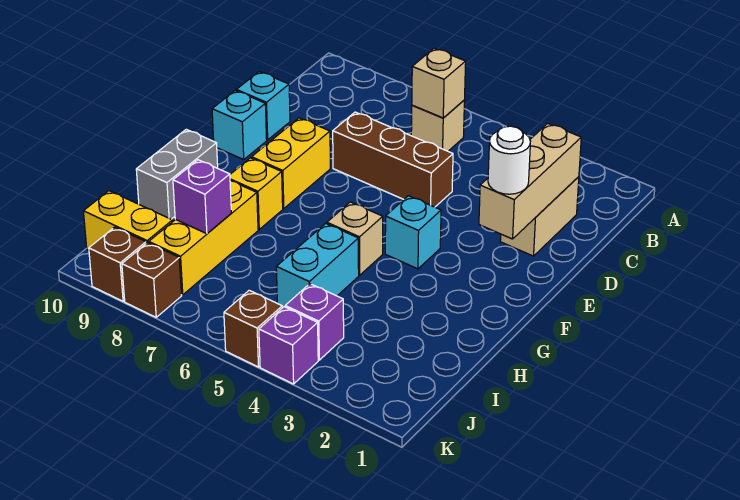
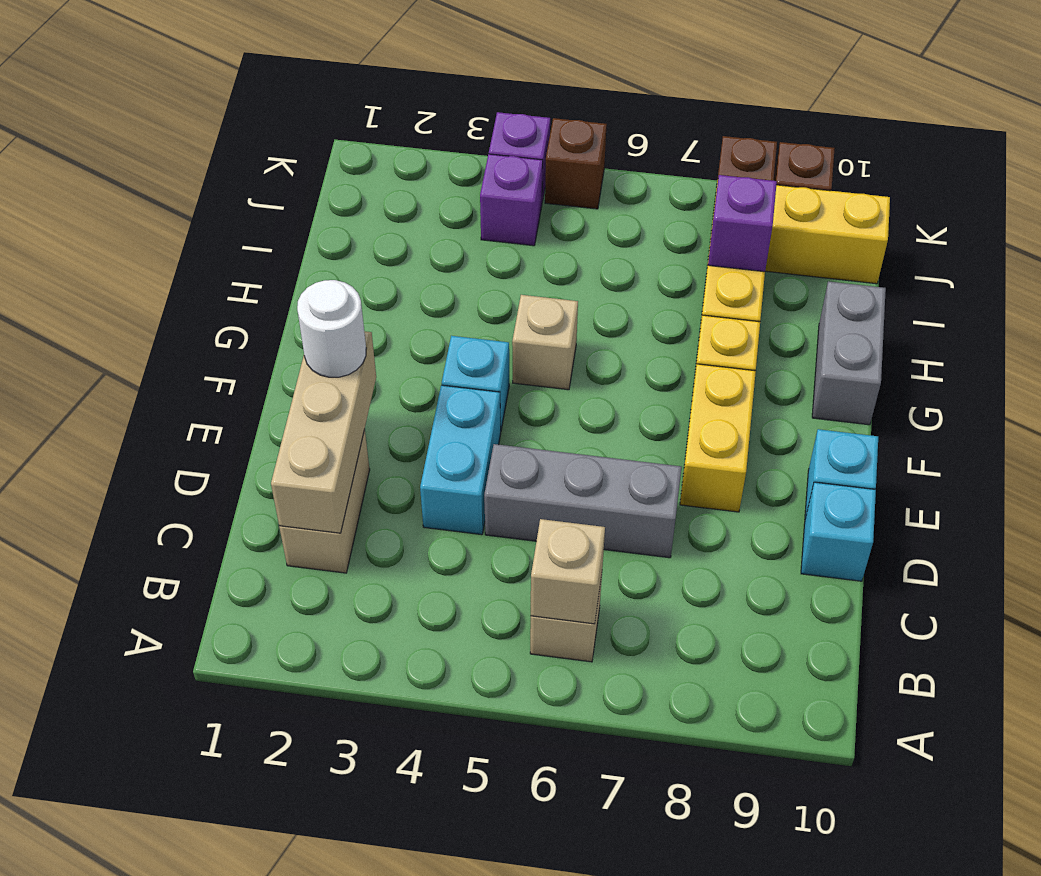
brown 1x3 brick [333,112,453,207] -> grey 1x3 brick [484,444,682,558]
cyan 1x2 brick [276,223,359,308] -> cyan 1x2 brick moved to [420,385,501,535]

